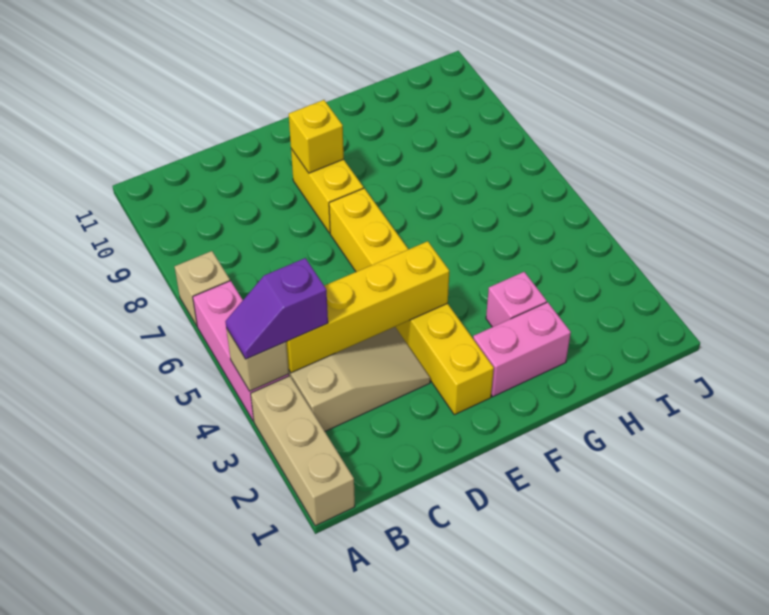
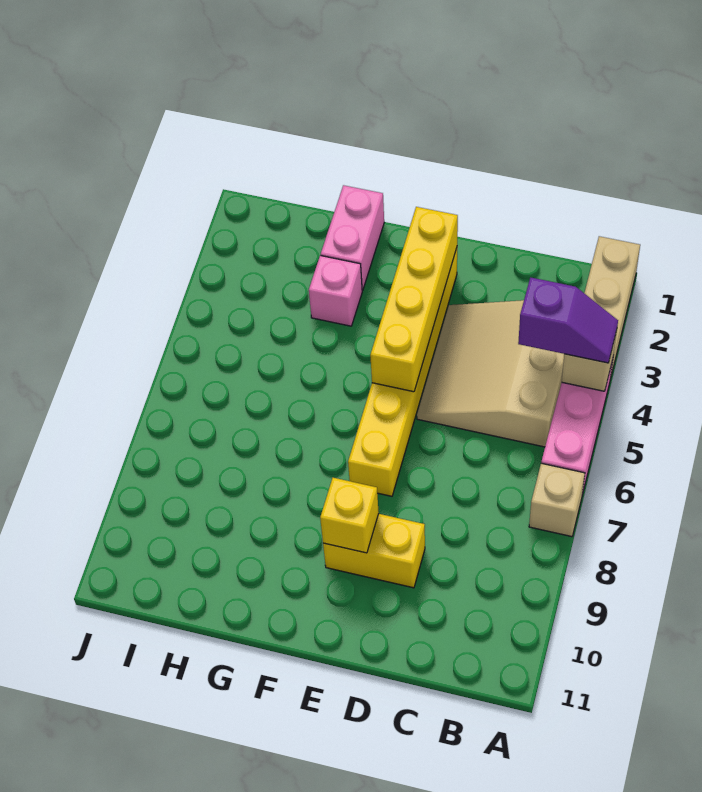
yellow 1x4 brick [286,241,449,373] -> yellow 1x4 brick turned to [370,207,458,392]
yellow 1x2 brick [291,149,363,233] -> yellow 1x2 brick turned to [323,514,425,588]
pink 1x2 brick [473,302,571,397] -> pink 1x2 brick turned to [321,185,384,291]

